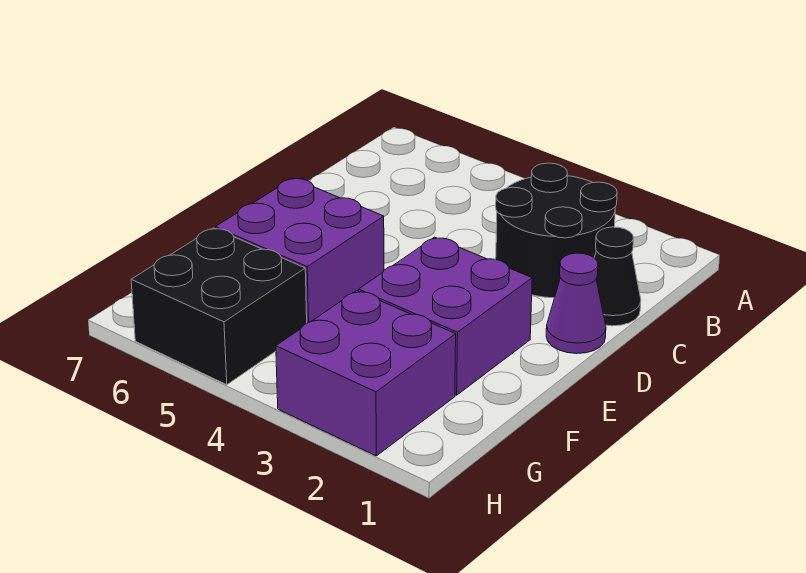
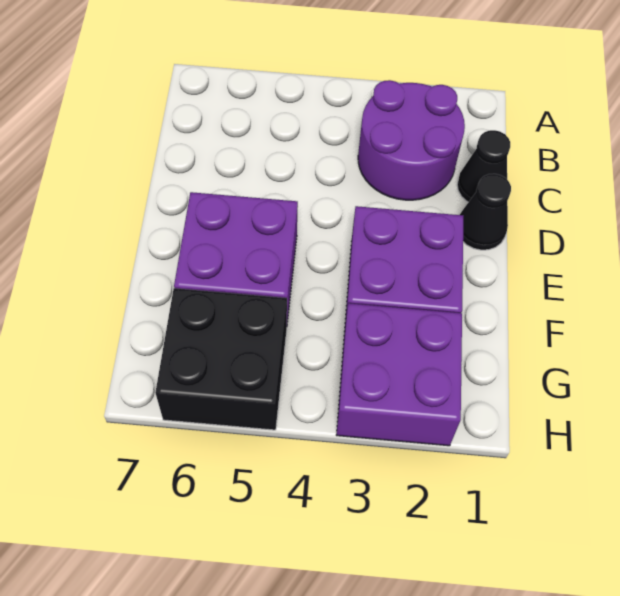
black 2x2 round brick [496,163,617,298] -> purple 2x2 round brick [358,80,465,200]
purple 1x1 cone [546,253,606,354] -> black 1x1 cone [460,174,511,250]

